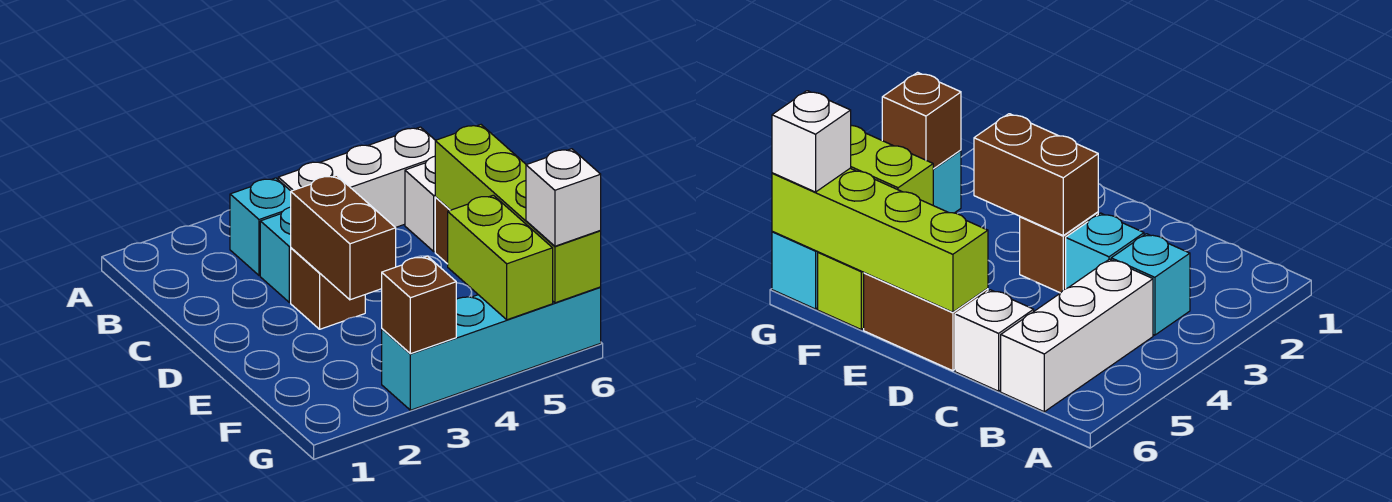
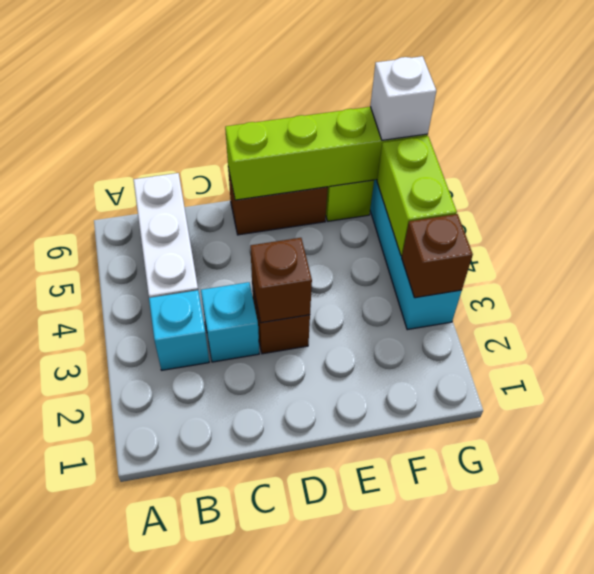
white 1x1 brick [405,156,435,251] -> none
brown 1x2 brick [291,175,396,300] -> brown 1x1 brick [250,238,312,323]
lime 1x2 brick [448,195,553,320] -> lime 1x2 brick turned to [377,136,457,256]

